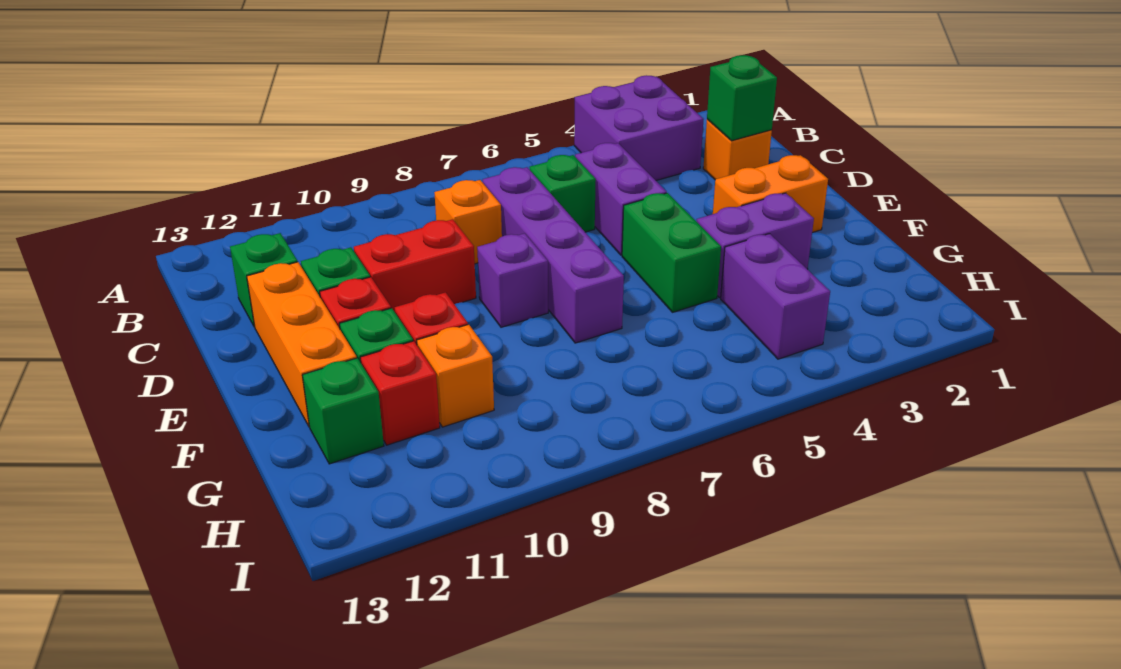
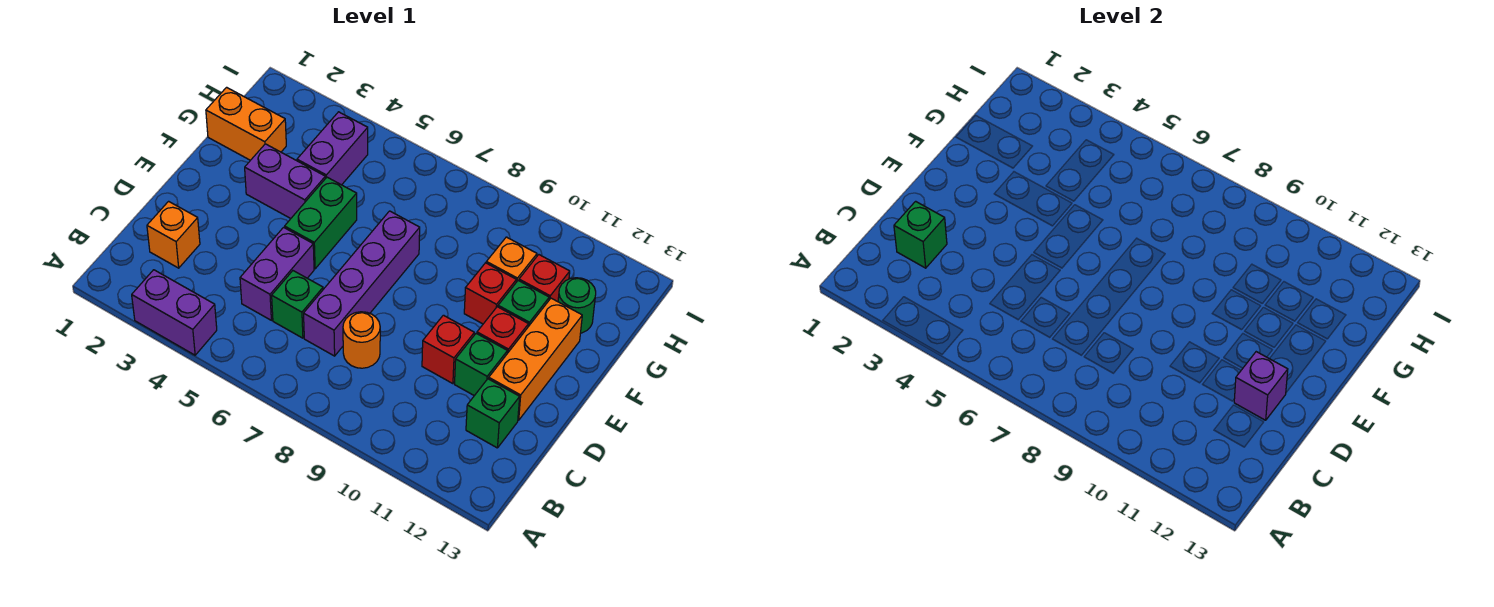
purple 2x2 brick [574,75,704,180] -> purple 1x2 brick [132,270,217,355]
orange 1x1 brick [434,180,502,264] -> orange 1x1 round brick [343,312,380,368]
red 1x2 brick [354,219,476,312] -> red 1x1 brick [422,315,474,384]
orange 1x2 brick [713,155,828,233] -> orange 1x2 brick moved to [206,87,286,160]
purple 1x1 brick [477,233,548,327] -> purple 1x1 brick moved to [1234,352,1288,420]
green 1x1 brick [302,358,384,464] -> green 1x1 round brick [558,278,596,333]

